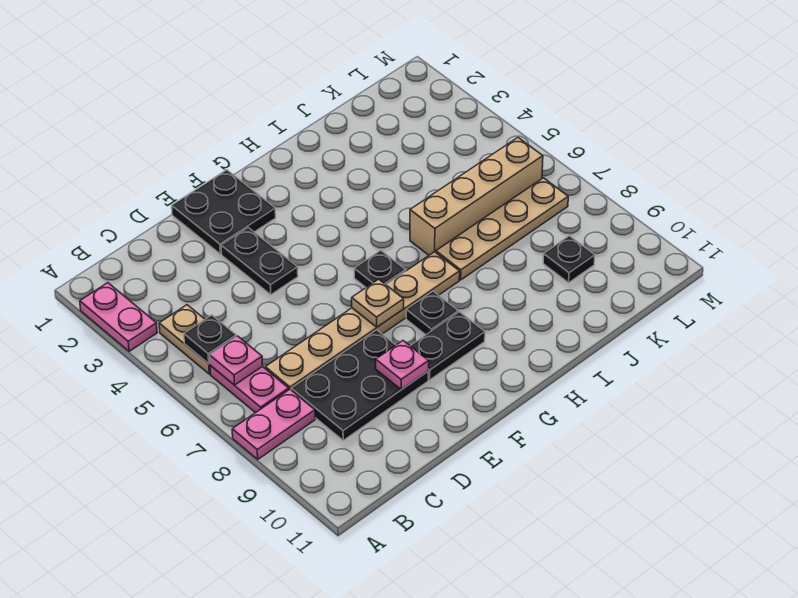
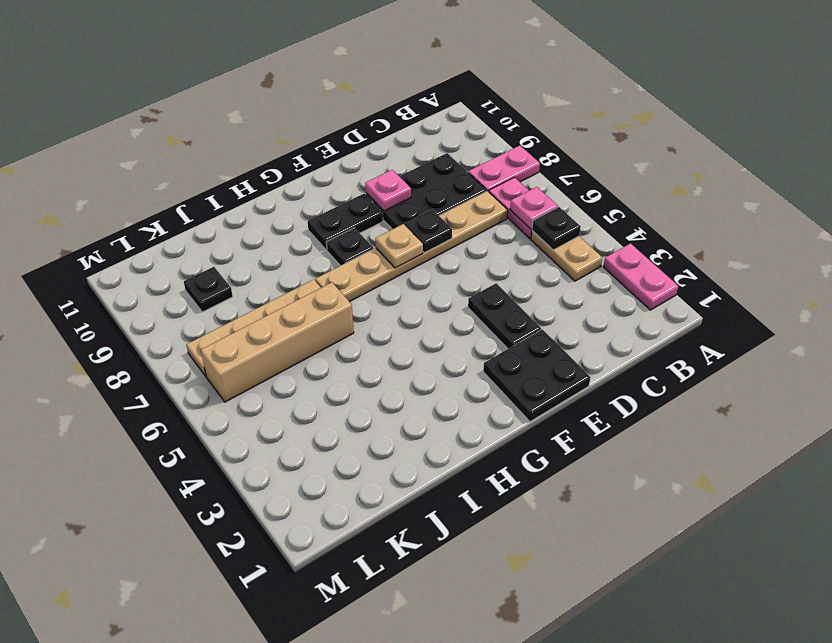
black 1x1 plate [354,250,406,287] -> black 1x1 plate moved to [405,209,452,253]

